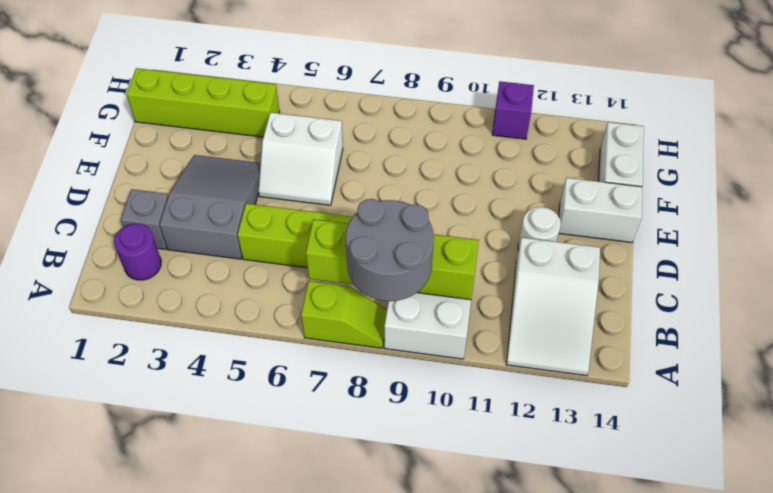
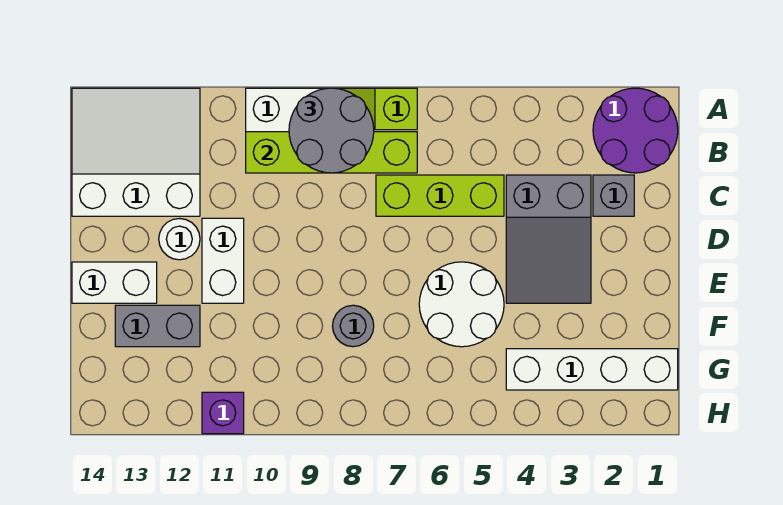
white 2x3 slope [506,238,600,376] -> white 3x3 slope [72,88,200,216]
purple 1x1 round brick [114,224,161,280] -> purple 2x2 round brick [593,88,678,173]
white 2x2 slope [258,112,343,205] -> white 2x2 round brick [419,262,504,347]
none -> grey 1x1 round brick [333,305,374,347]
none -> grey 1x2 brick [115,305,200,347]
white 1x2 brick [599,122,644,187] -> white 1x2 brick moved to [202,218,244,303]
lime 1x4 brick [127,68,280,137] -> white 1x4 brick [506,349,678,390]

